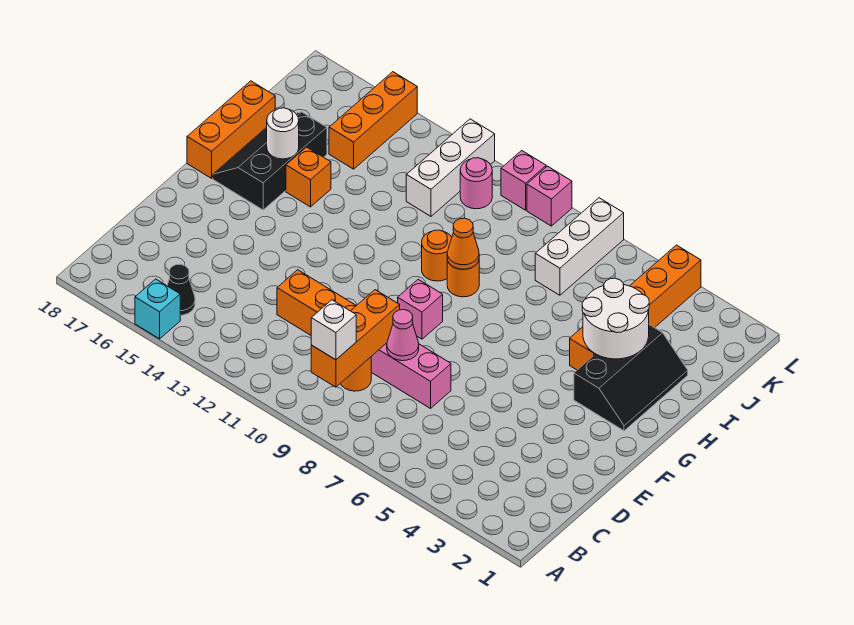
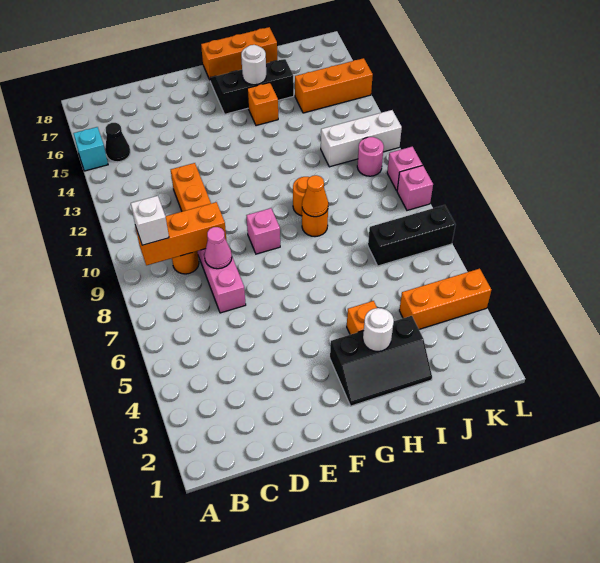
white 2x2 round brick [582,278,649,359] -> white 1x1 round brick [363,308,394,351]
white 1x3 brick [535,198,624,295] -> black 1x3 brick [368,205,455,266]

